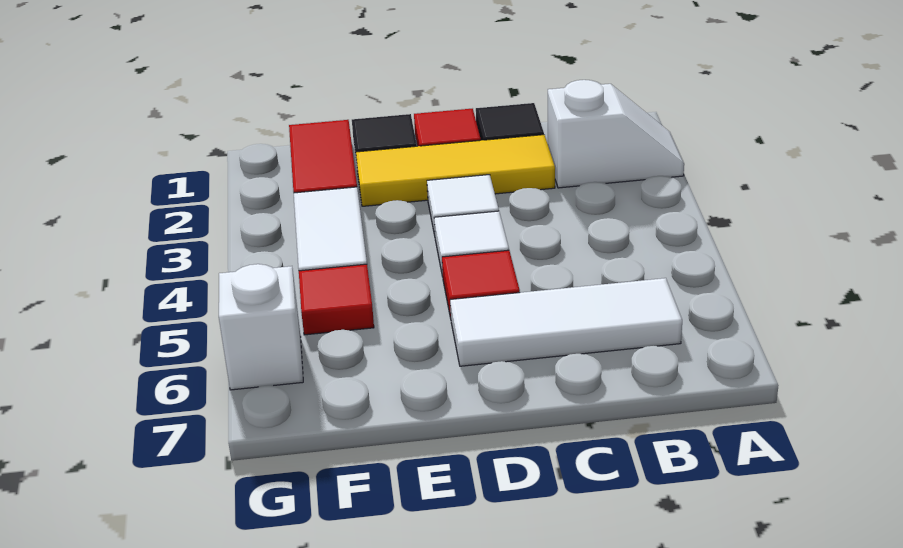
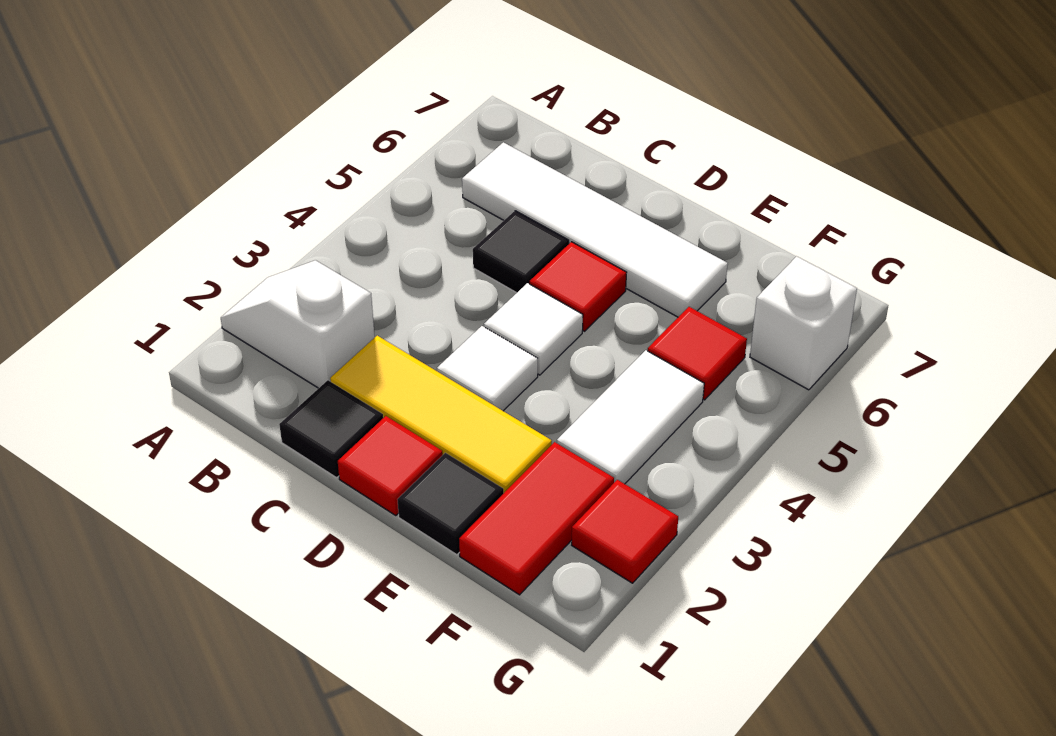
white 1x3 tile [450,278,682,366] -> white 1x4 tile [462,142,728,317]
none -> black 1x1 tile [473,211,569,293]
none -> red 1x1 tile [572,480,678,583]

